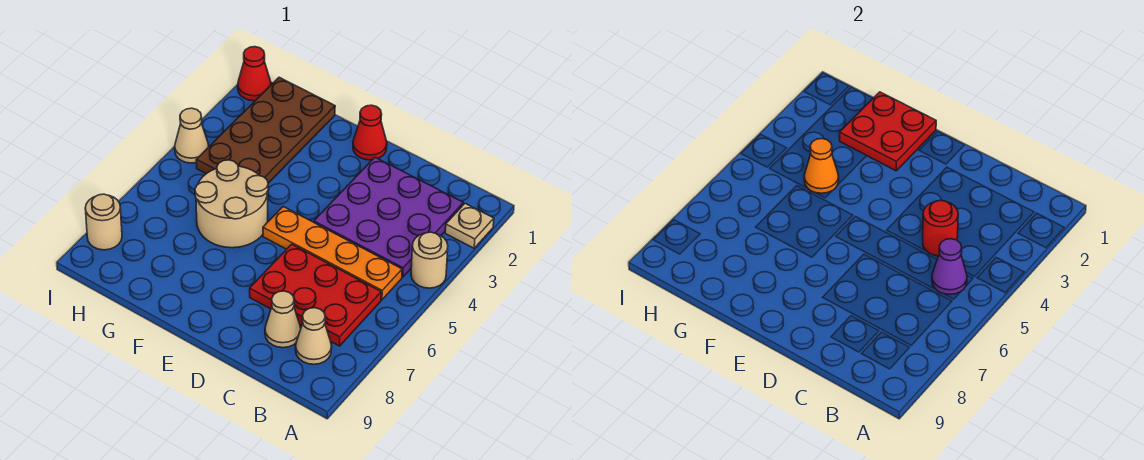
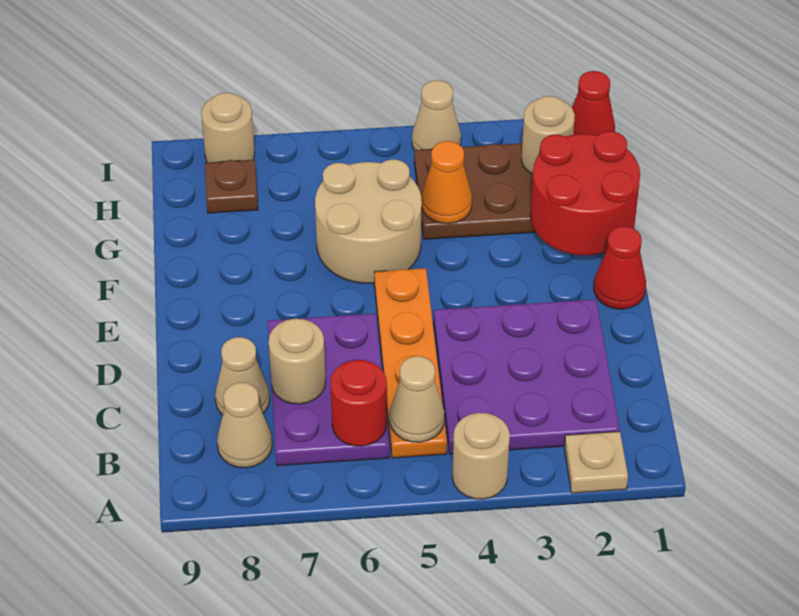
purple 1x1 cone [932,239,967,294] -> tan 1x1 cone [390,356,445,442]
red 2x3 plate [250,244,381,346] -> purple 2x3 plate [267,314,389,466]
red 1x1 round brick [923,200,958,256] -> red 1x1 round brick moved to [330,360,387,446]
none -> tan 1x1 round brick [269,319,326,404]
red 2x2 plate [840,92,936,171] -> red 2x2 round brick [530,131,640,255]
none -> tan 1x1 round brick [521,96,575,174]
none -> brown 1x1 plate [205,160,258,213]

